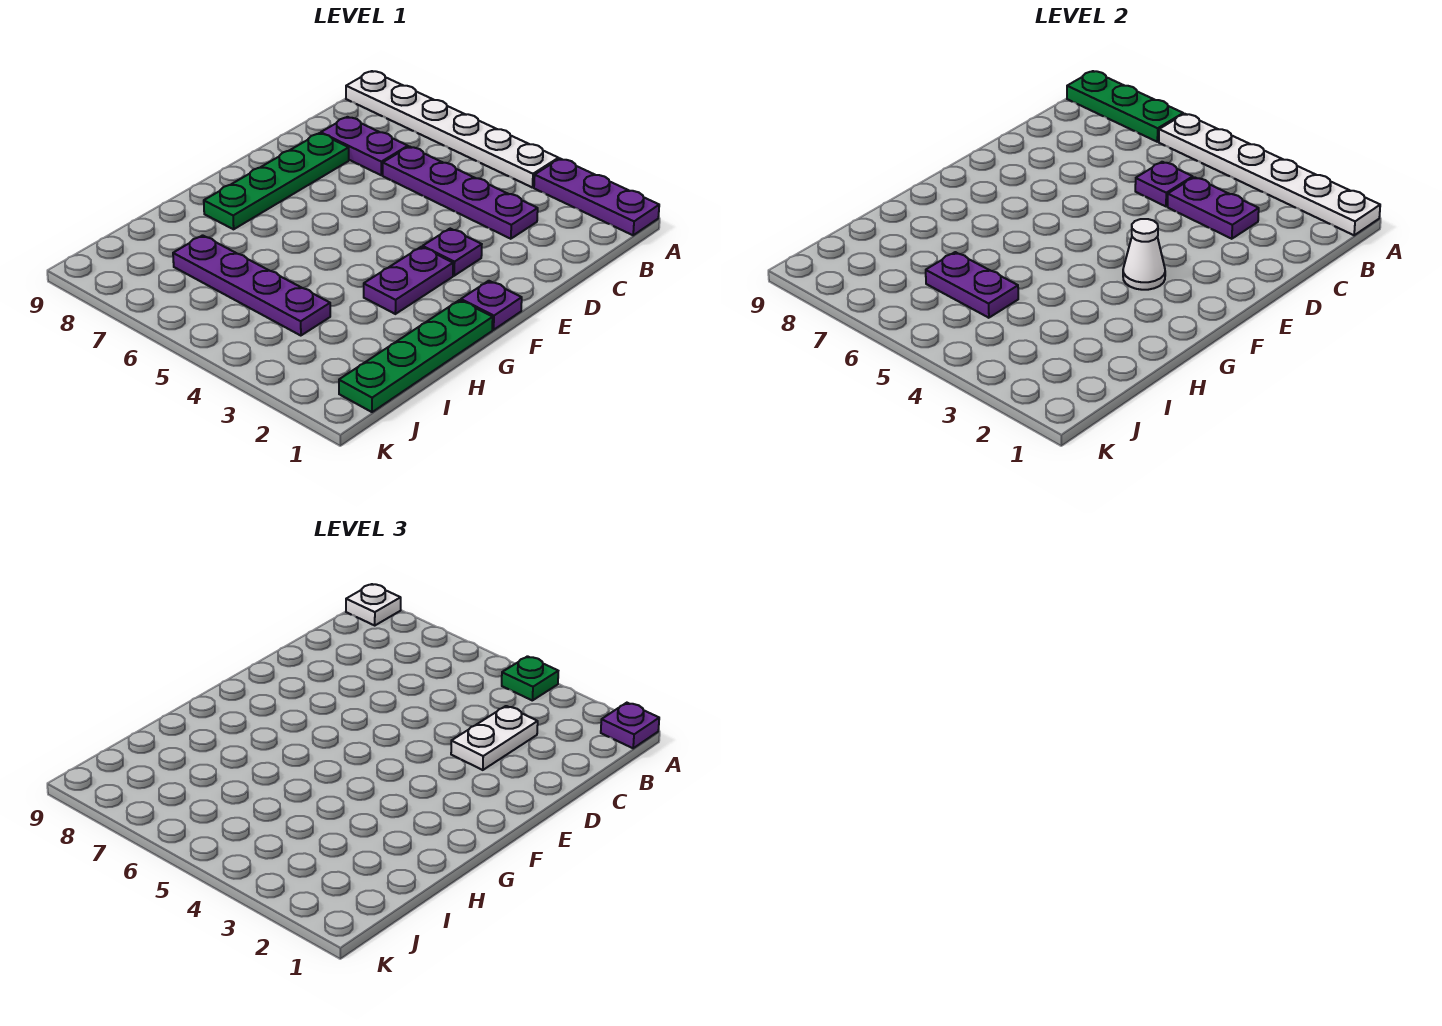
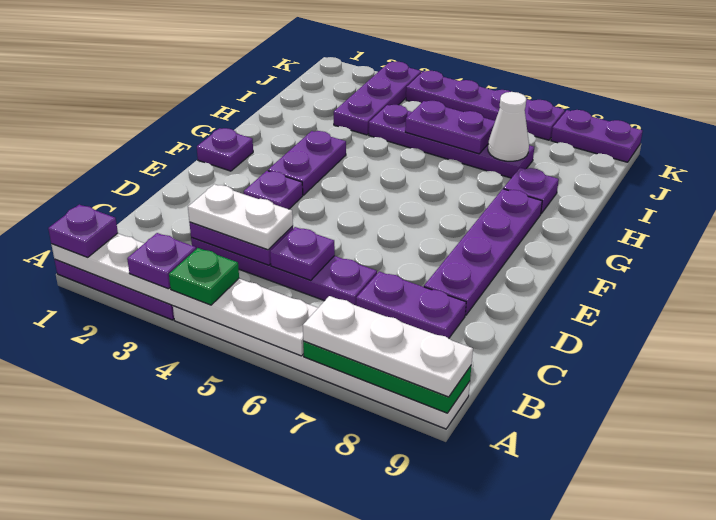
none -> purple 1x1 plate [127,233,196,289]
white 1x1 plate [346,584,401,625] -> white 1x3 plate [303,296,473,397]
white 1x2 plate [451,706,538,770] -> white 1x2 plate turned to [188,184,293,250]
green 1x4 plate [204,133,349,229] -> purple 1x4 plate [424,189,542,315]
white 1x1 cone [1123,219,1165,290] -> white 1x1 cone moved to [488,92,529,161]
green 1x4 plate [339,300,493,412] -> none
none -> purple 1x1 plate [503,168,559,214]
none -> purple 1x3 plate [334,61,421,135]
none -> purple 1x4 plate [406,71,565,140]
none -> purple 1x2 plate [551,110,643,162]

